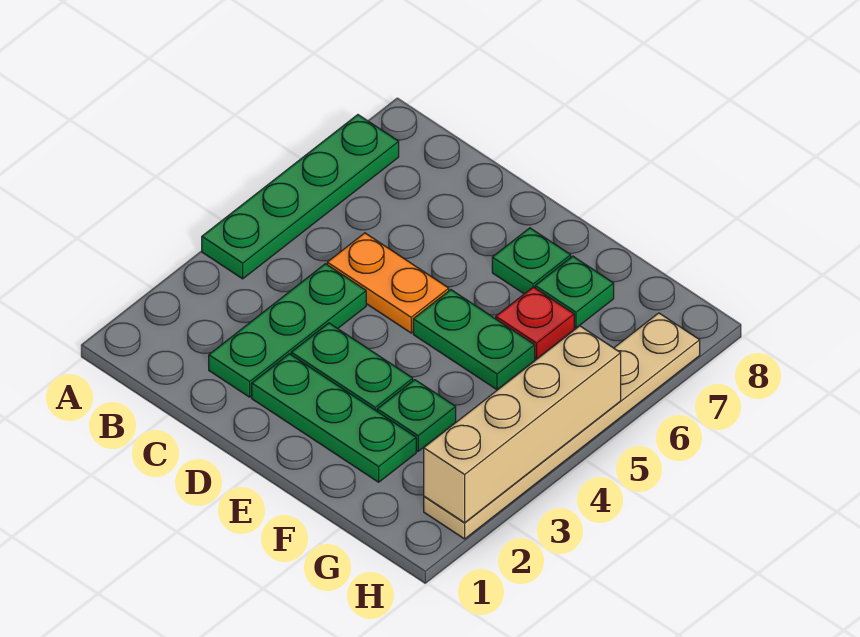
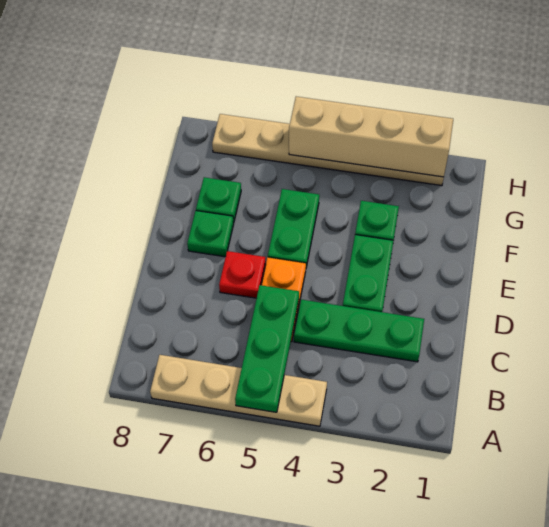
green 1x4 plate [202,115,399,279] -> tan 1x4 plate [150,355,327,426]
green 1x3 plate [252,354,416,482] -> green 1x3 plate moved to [235,285,299,412]
red 1x1 plate [496,287,574,359] -> red 1x1 plate moved to [219,251,266,298]

